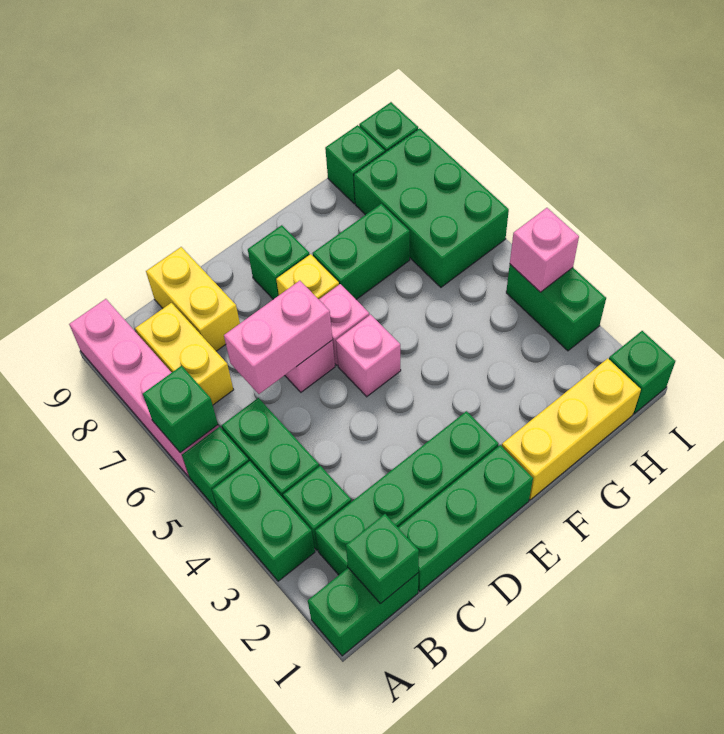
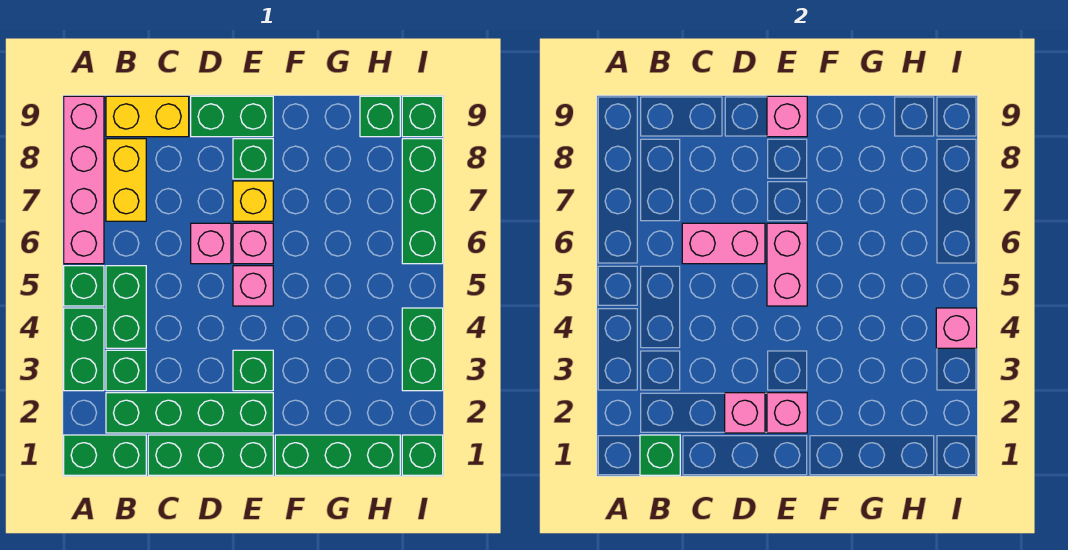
green 1x1 brick [143,366,218,453] -> green 1x1 brick moved to [233,350,273,391]
yellow 1x2 brick [146,247,240,351] -> yellow 1x2 brick turned to [106,96,189,137]
none -> pink 1x1 brick [725,393,765,433]
none -> pink 1x1 brick [767,393,807,433]
none -> pink 1x2 brick [767,223,807,306]
none -> pink 1x1 brick [767,96,807,137]
yellow 1x3 brick [502,358,641,500] -> green 1x3 brick [275,435,400,475]
green 1x2 brick [313,204,410,299] -> green 1x2 brick moved to [191,96,273,137]
green 2x3 brick [354,128,509,287] -> green 1x3 brick [402,139,443,264]

